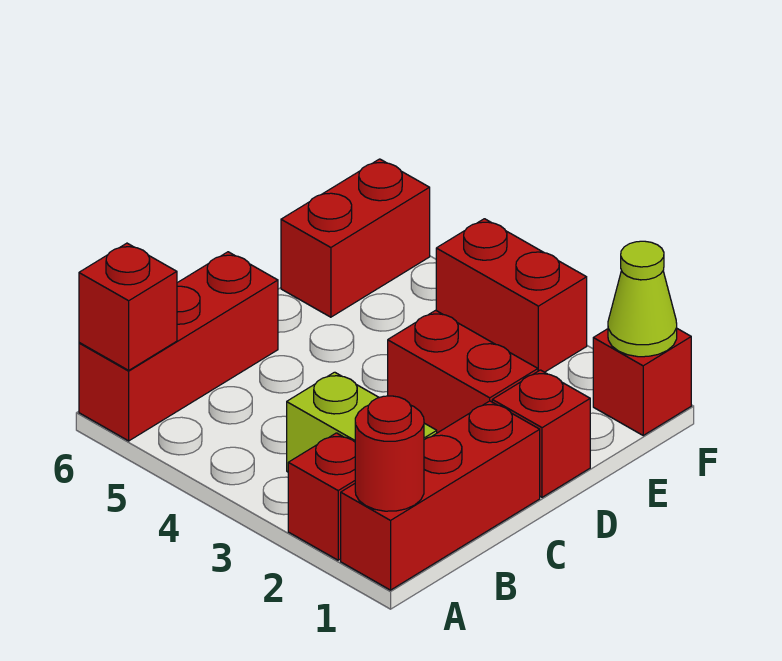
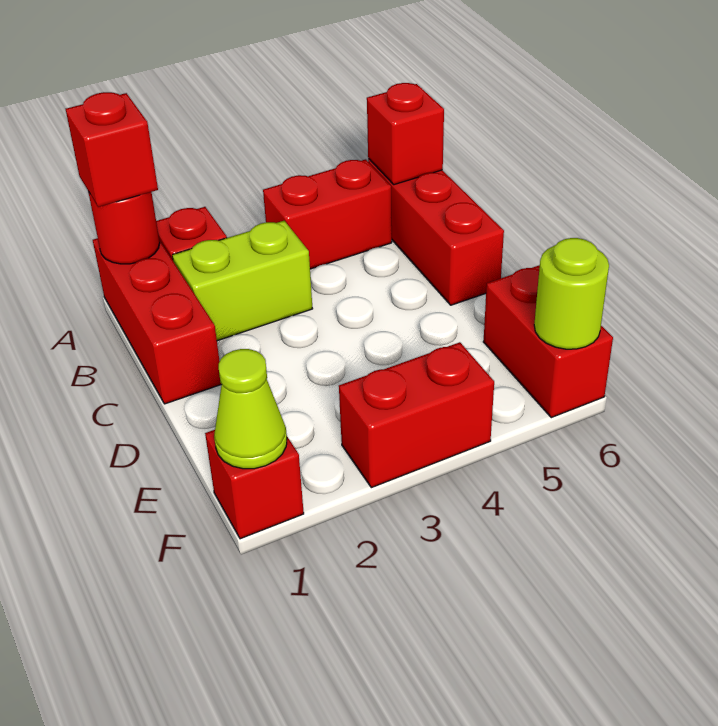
red 1x1 brick [492,370,590,497] -> red 1x1 brick moved to [66,92,158,207]
red 1x2 brick [388,310,538,433] -> red 1x2 brick moved to [263,159,392,269]
none -> lime 1x1 round brick [534,238,609,349]

